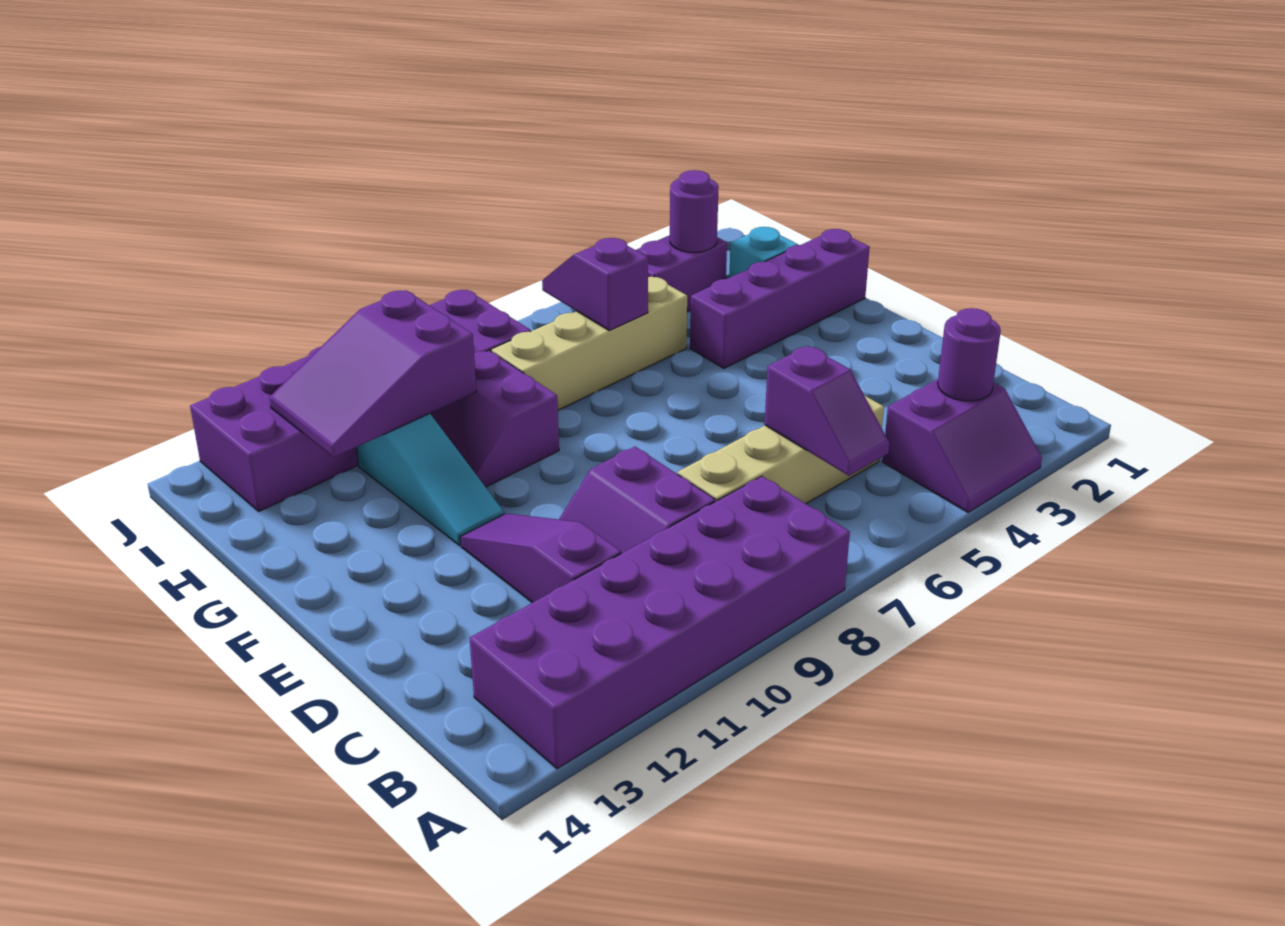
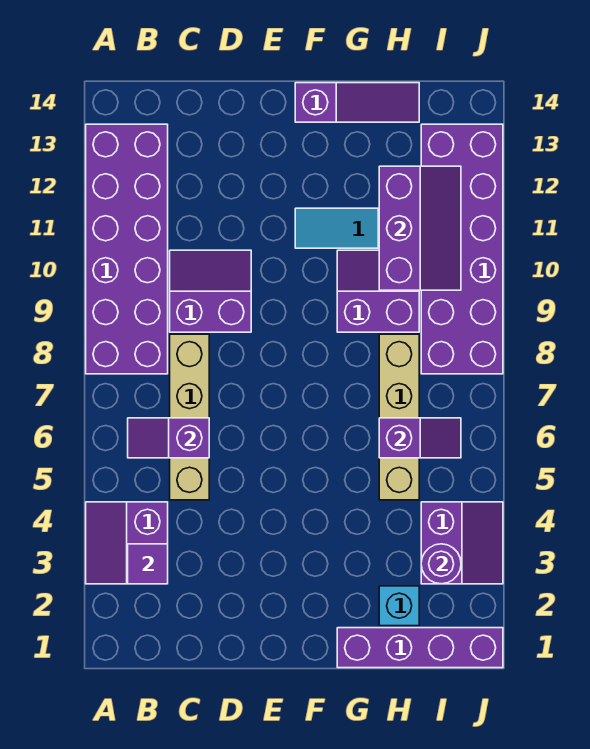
purple 1x1 round brick [938,308,1001,401] -> purple 1x1 tile [128,544,168,584]
purple 1x3 slope [460,513,621,603] -> purple 1x3 slope moved to [295,83,419,122]
purple 1x4 brick [690,229,870,368] -> purple 1x4 brick turned to [337,628,503,668]
purple 2x3 slope [269,290,477,457] -> purple 2x3 slope turned to [379,166,461,290]

